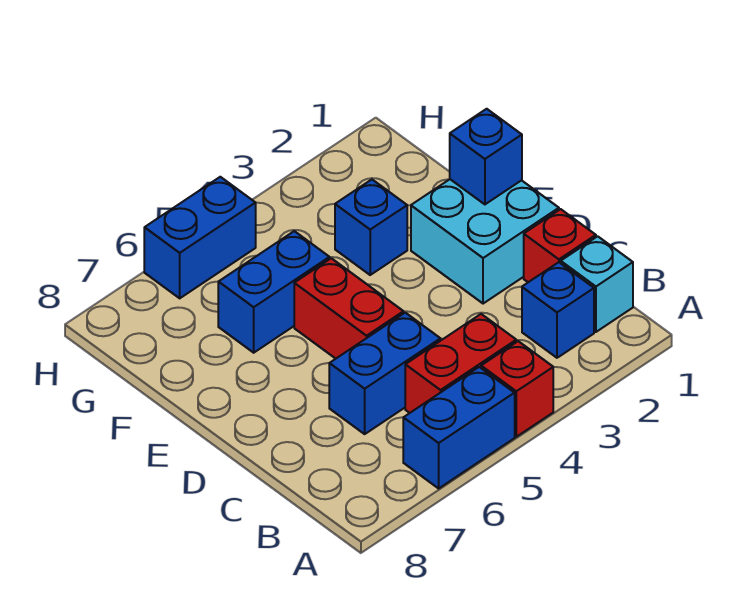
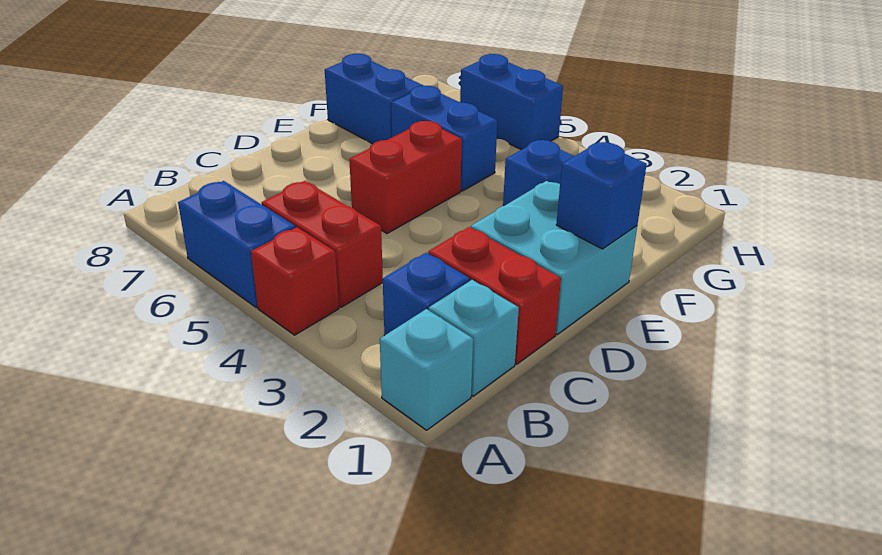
none -> cyan 1x1 brick [380,309,473,430]
red 1x1 brick [524,209,596,282] -> red 1x2 brick [428,227,561,364]
blue 1x2 brick [329,313,441,434] -> blue 1x2 brick moved to [325,54,423,144]

